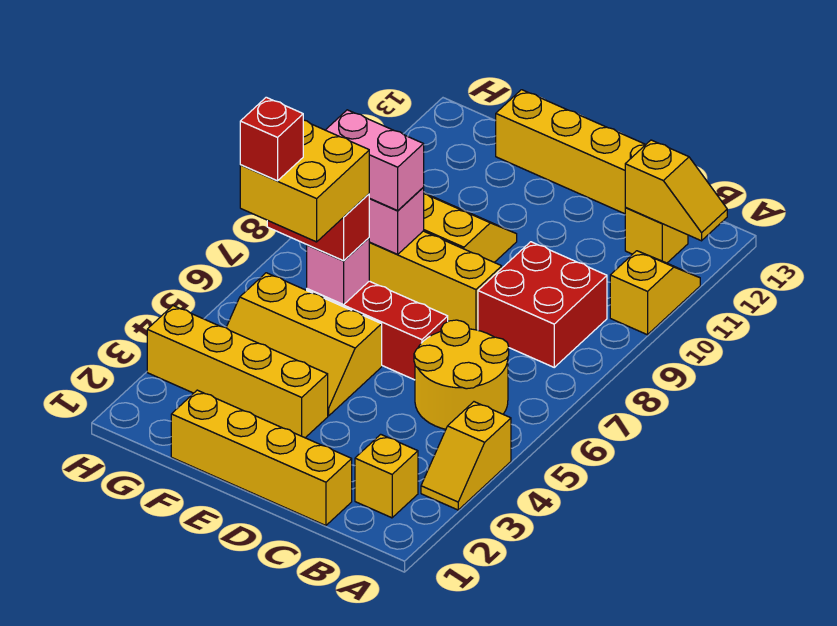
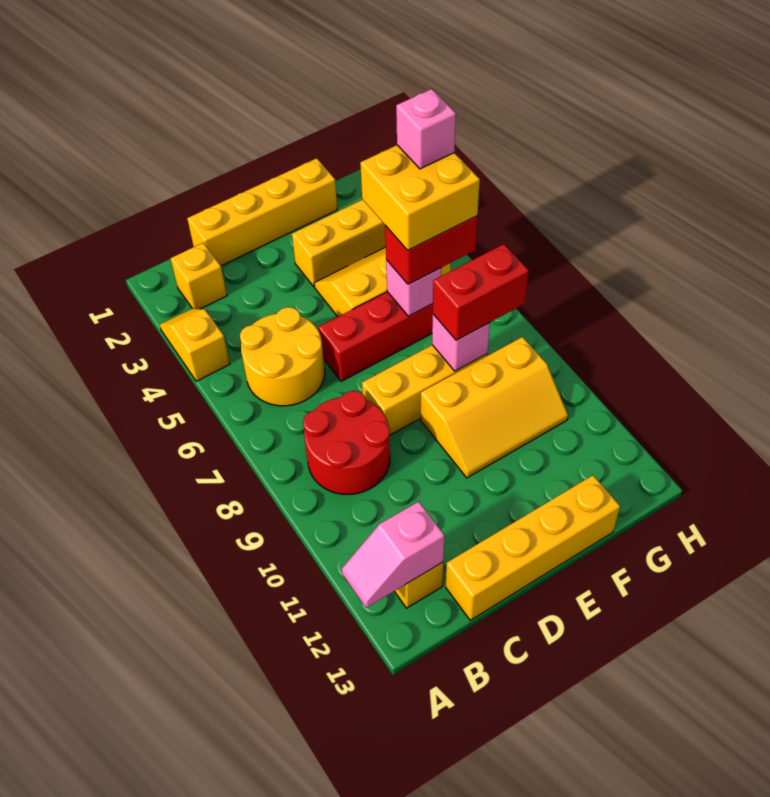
yellow 1x2 slope [610,251,700,335] -> none
yellow 1x2 slope [625,140,727,241] -> pink 1x2 slope [342,502,444,608]
red 2x2 brick [478,242,607,367] -> red 2x2 round brick [303,391,390,494]
pink 1x2 brick [326,110,424,211] -> red 1x2 brick [433,244,529,340]
red 1x1 brick [240,97,303,181] -> pink 1x1 brick [396,89,456,169]

